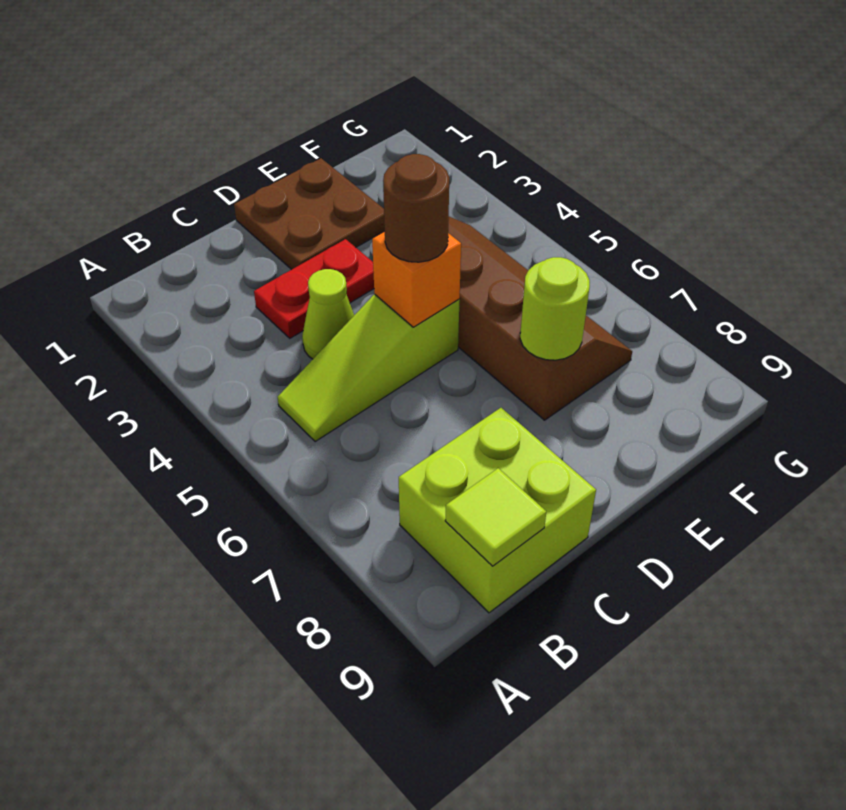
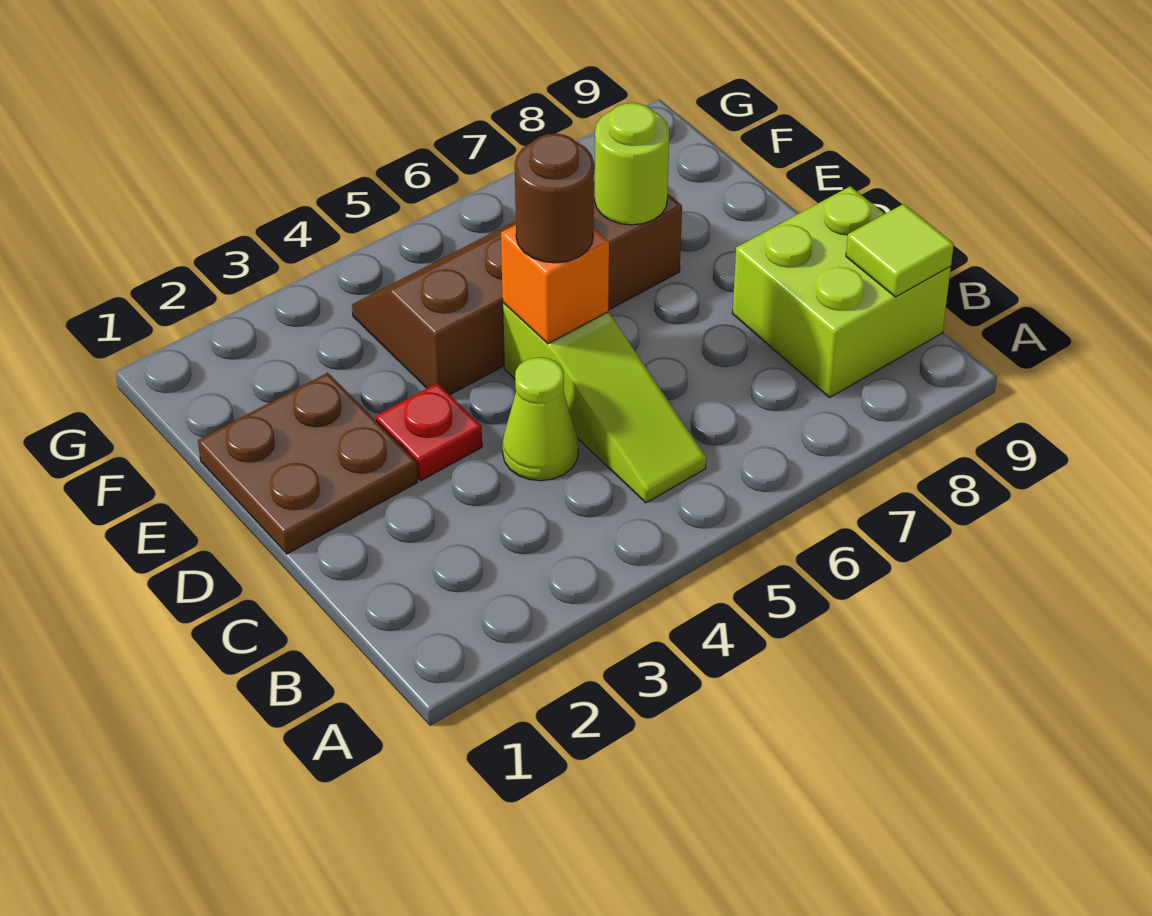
red 1x2 plate [254,239,374,338] -> red 1x1 plate [376,383,482,481]

